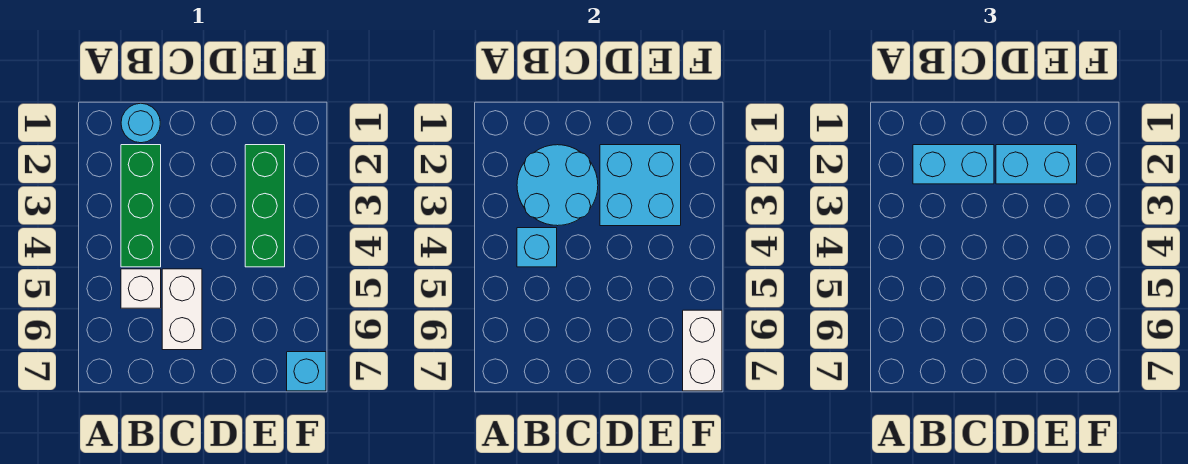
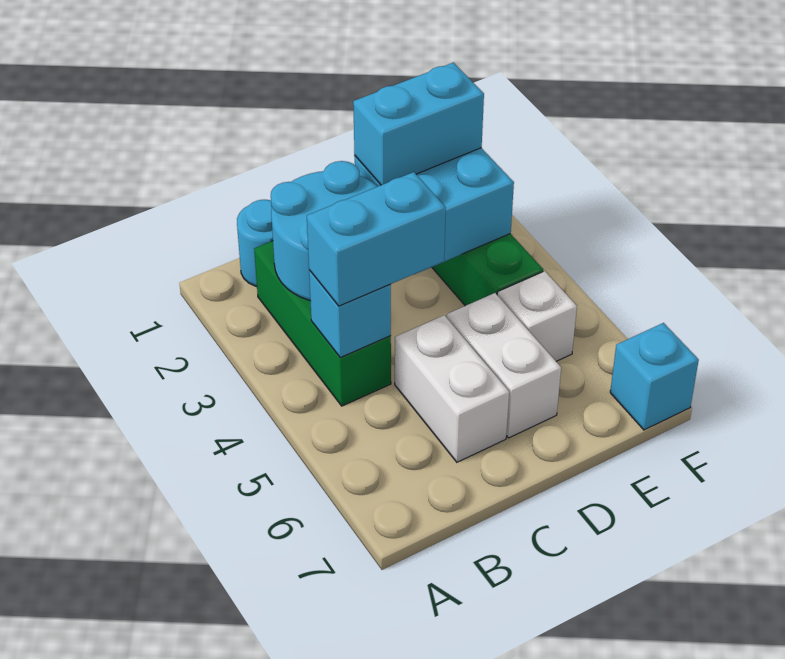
cyan 1x2 brick [913,145,994,184] -> cyan 1x2 brick moved to [307,172,446,306]
white 1x1 brick [121,269,161,308] -> white 1x1 brick moved to [497,271,577,361]
white 1x2 brick [683,310,722,391] -> white 1x2 brick moved to [447,293,561,438]

